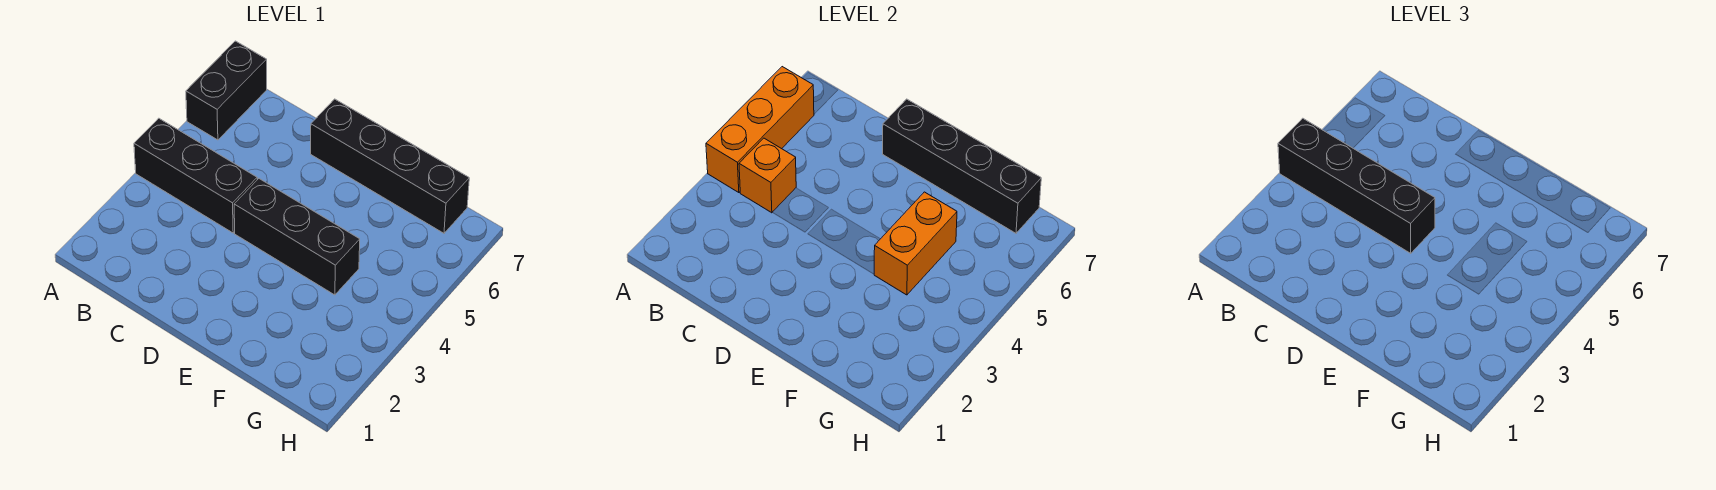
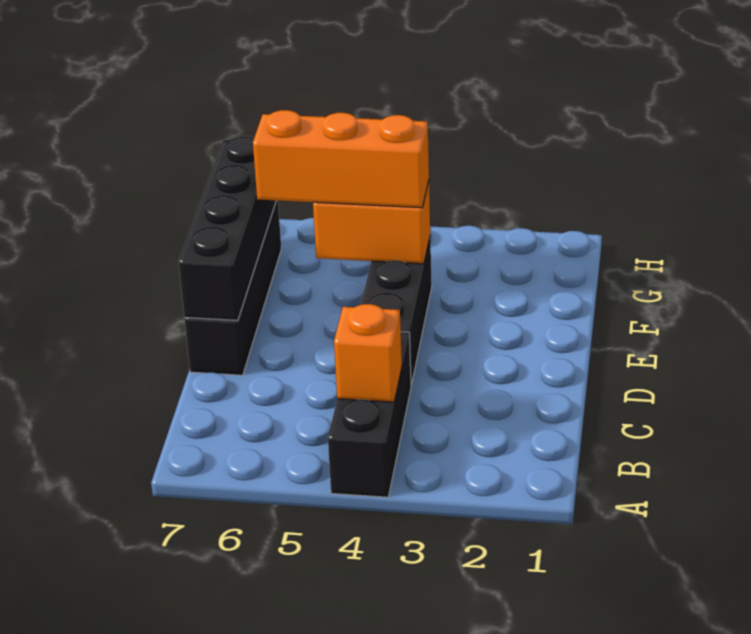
orange 1x3 brick [706,67,814,193] -> orange 1x3 brick moved to [253,110,429,208]
black 1x4 brick [1278,118,1435,253] -> none
black 1x2 brick [186,41,267,140] -> none

